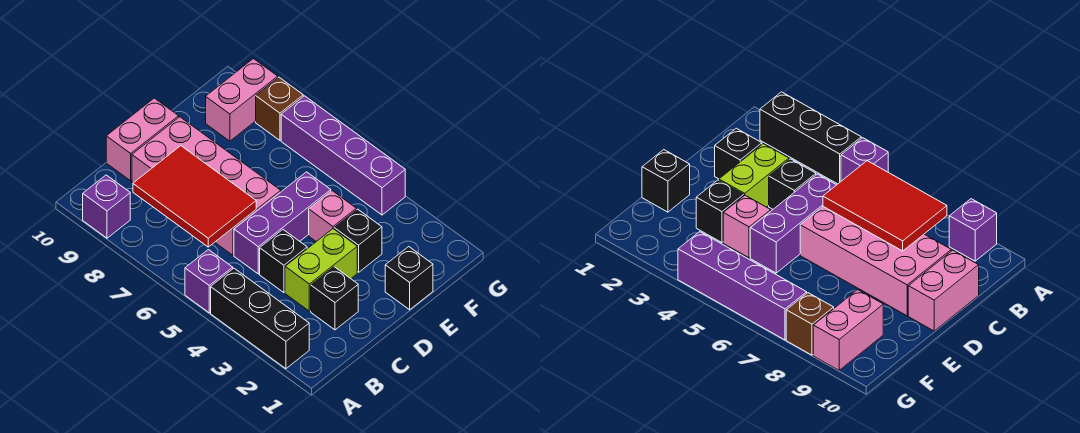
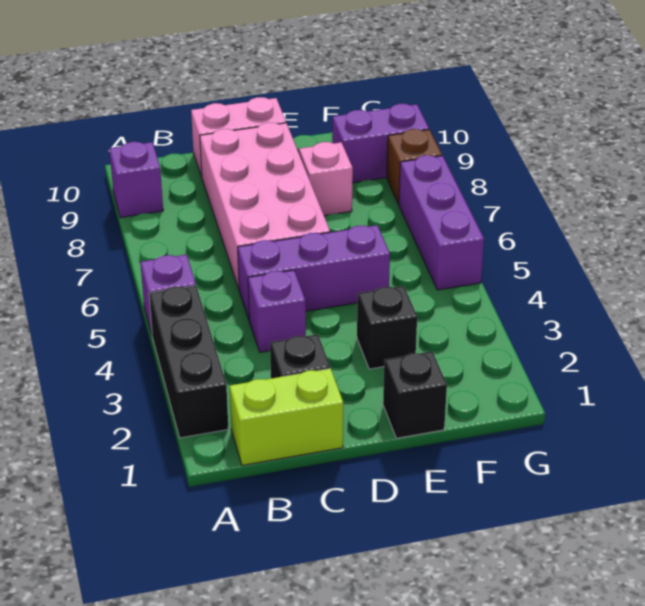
red 2x3 tile [133,146,256,247] -> none
lime 1x2 brick [285,229,357,311] -> lime 1x2 brick moved to [230,368,343,465]
black 1x1 brick [260,230,307,293] -> purple 1x1 brick [248,270,306,352]
pink 1x1 brick [309,191,356,242] -> pink 1x1 brick moved to [299,142,353,216]
pink 1x2 brick [206,59,278,141] -> purple 1x2 brick [332,104,429,183]
purple 1x4 brick [281,96,405,215] -> purple 1x3 brick [399,155,484,290]

